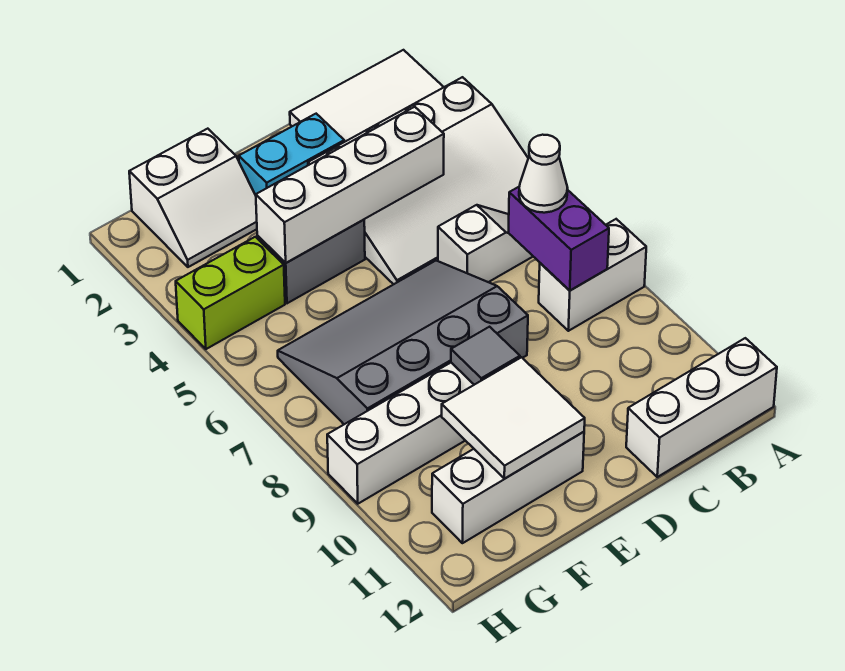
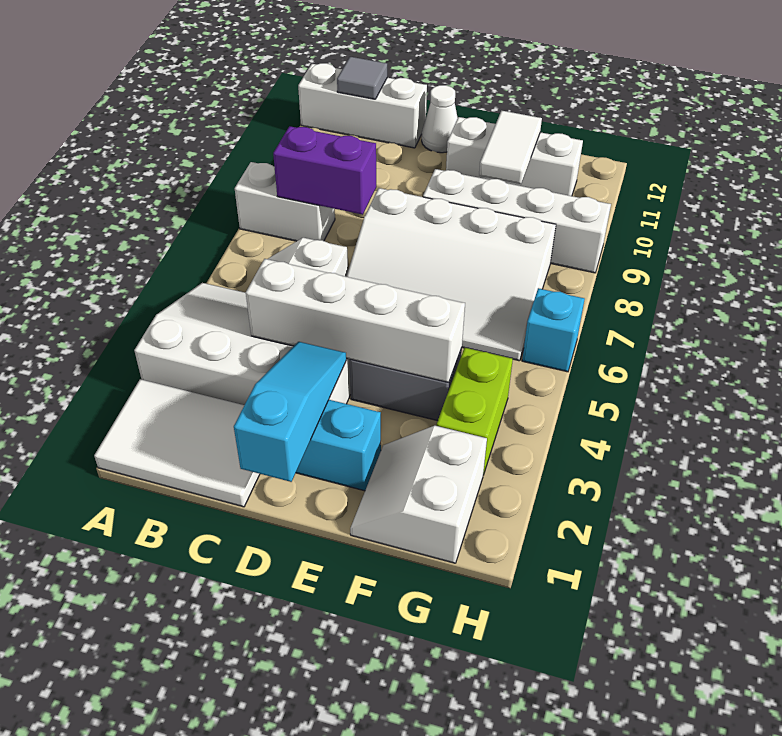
purple 1x2 brick [508,187,609,290] -> purple 1x2 brick turned to [273,126,376,215]
white 1x1 cone [519,135,568,213] -> white 1x1 cone moved to [422,85,458,153]
none -> cyan 1x3 slope [234,342,346,482]
grey 3x4 slope [278,261,528,424] -> white 3x4 slope [346,188,556,361]
grey 1x1 tile [451,327,520,385] -> grey 1x1 tile moved to [337,57,387,99]
white 2x2 tile [442,357,585,479] -> white 1x2 tile [479,111,542,184]
white 2x2 slope [129,129,257,267] -> white 2x2 slope turned to [350,426,487,563]
lime 1x2 brick [176,237,285,349] -> lime 1x2 brick turned to [437,348,513,475]
none -> cyan 1x1 brick [522,288,585,372]

